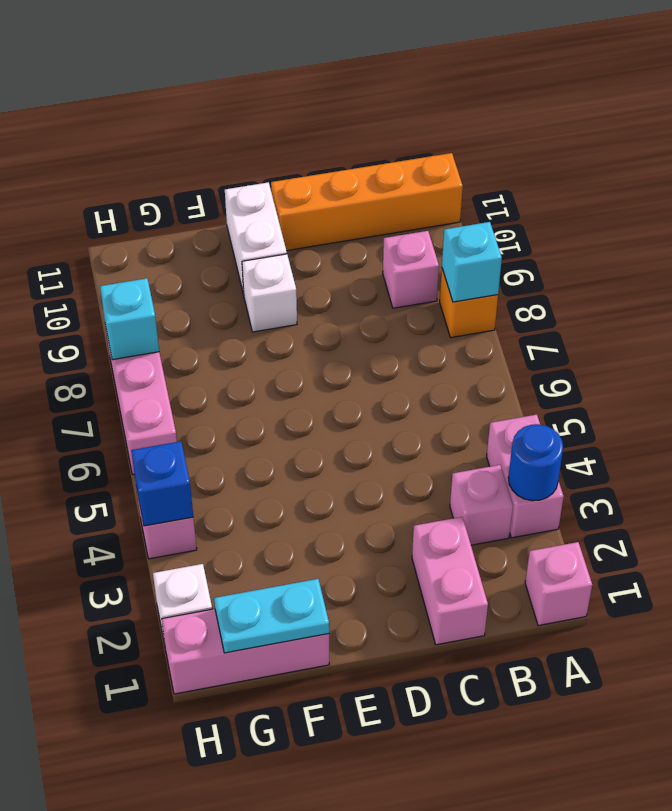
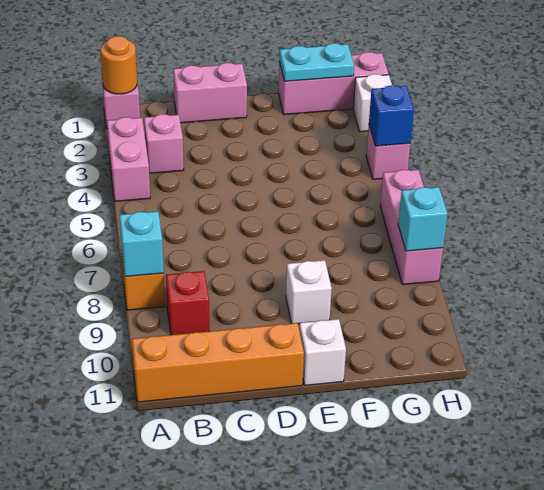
none -> orange 1x1 round brick [101,36,137,94]
blue 1x1 round brick [508,424,563,501] -> none
pink 1x1 brick [383,231,439,308] -> red 1x1 brick [166,271,209,335]
pink 1x2 brick [412,517,488,645] -> pink 1x2 brick turned to [173,63,247,123]
white 1x2 brick [225,182,287,295] -> white 1x1 brick [299,319,346,385]

